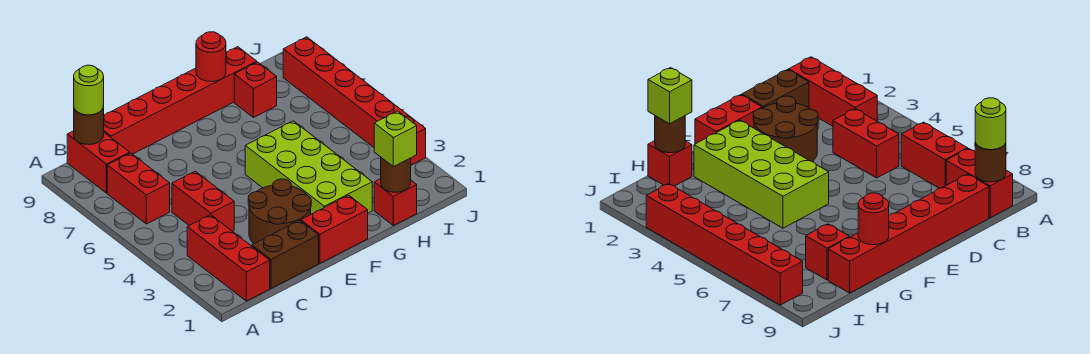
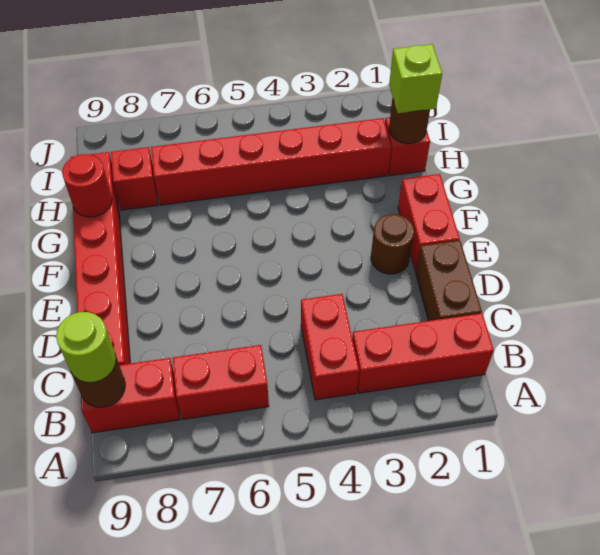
red 1x2 brick [172,171,234,231] -> red 1x2 brick turned to [301,294,359,400]
brown 2x2 round brick [248,179,311,243] -> brown 1x1 round brick [371,214,414,274]
lime 2x4 brick [245,121,372,214] -> none
red 1x6 brick [283,37,426,165] -> red 1x6 brick moved to [151,118,391,205]

